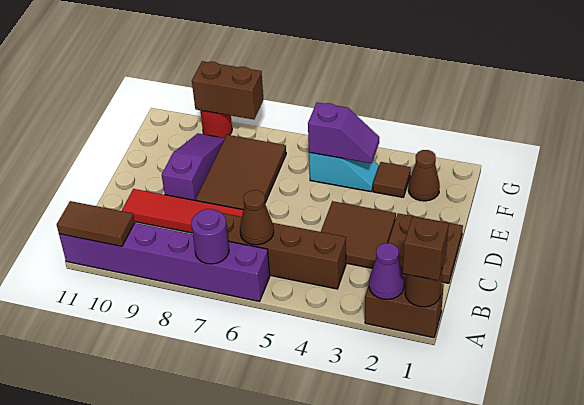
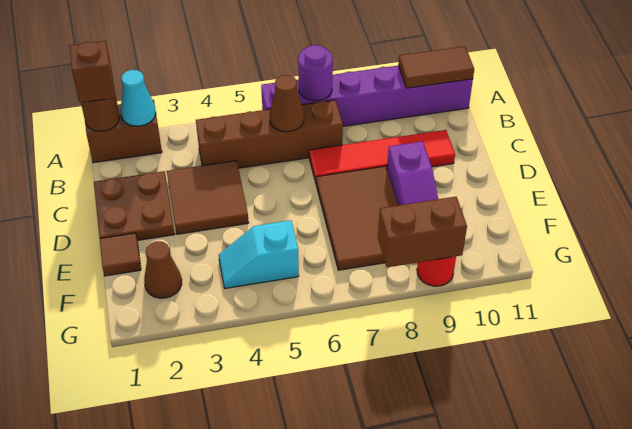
purple 1x1 cone [369,243,404,299] -> cyan 1x1 cone [120,70,156,126]
brown 1x1 tile [373,162,411,197] -> brown 1x1 tile moved to [100,233,141,276]
purple 1x2 slope [308,103,379,163] -> none

